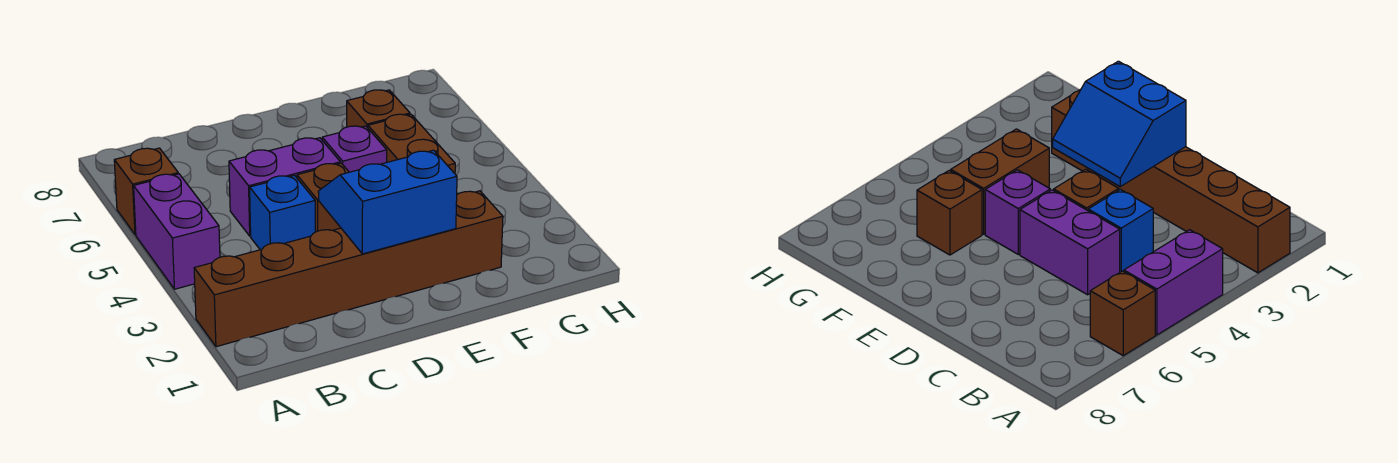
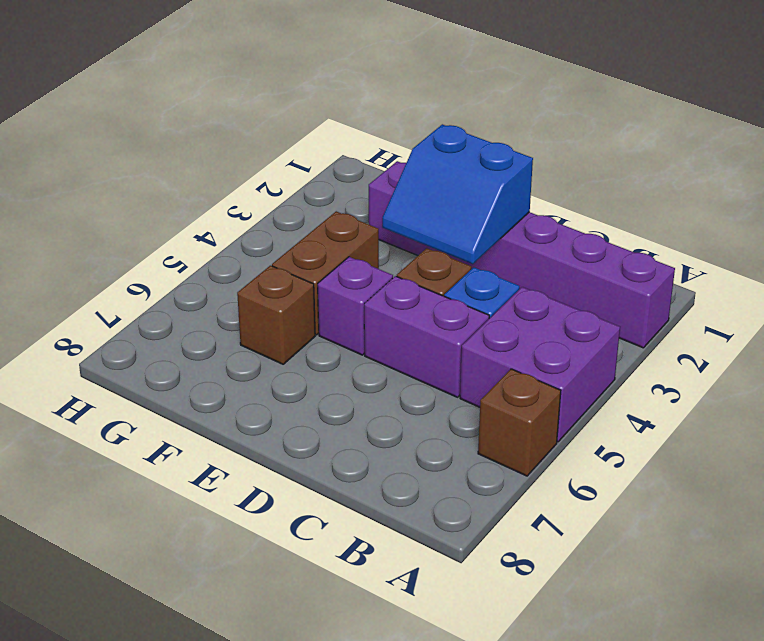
brown 1x6 brick [194,191,503,347] -> purple 1x6 brick [369,161,675,348]
purple 1x2 brick [134,174,220,289] -> purple 2x2 brick [460,287,620,442]

